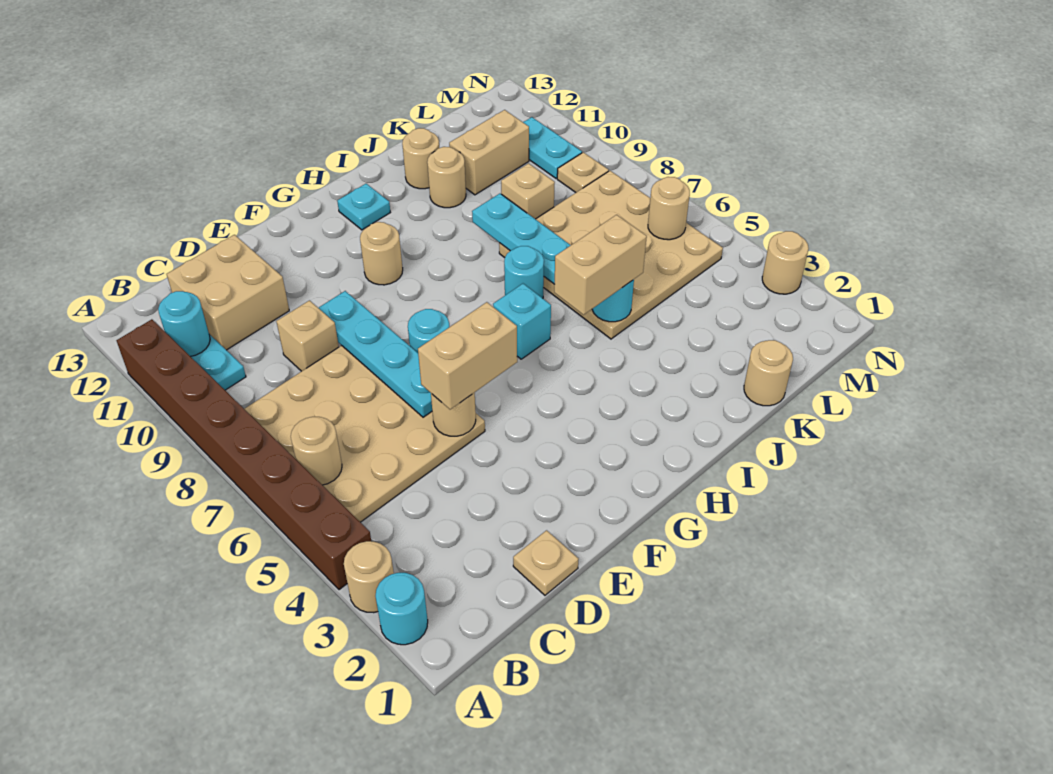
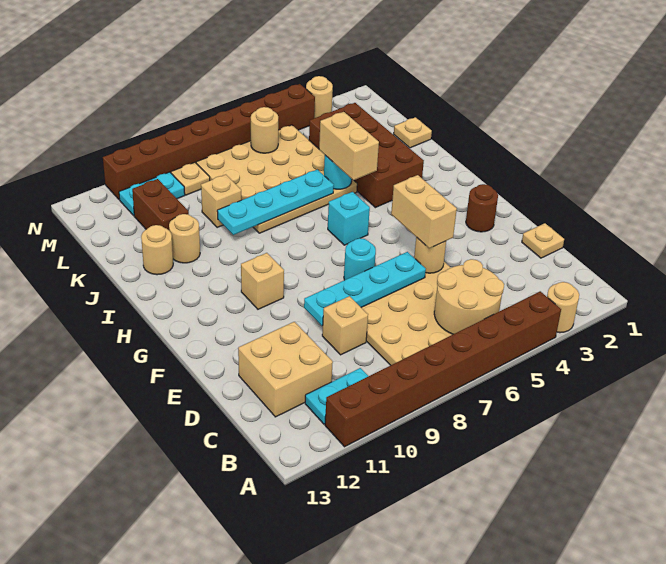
cyan 1x1 round brick [376,573,428,645] -> none
tan 1x1 round brick [291,417,342,485] -> tan 2x2 round brick [434,259,504,334]
cyan 1x1 round brick [158,291,210,356] -> none
none -> brown 1x1 round brick [466,184,498,232]
tan 1x1 round brick [360,222,403,285] -> tan 1x1 brick [241,253,284,309]
cyan 1x1 plate [337,184,390,230] -> none
none -> brown 2x4 brick [309,103,424,208]
cyan 1x1 round brick [504,246,544,298] -> none
tan 1x1 round brick [744,340,793,406] -> tan 1x1 plate [394,117,432,148]
tan 1x2 brick [449,110,529,195] -> brown 1x2 brick [132,179,189,230]
none -> brown 1x8 brick [103,84,315,200]

